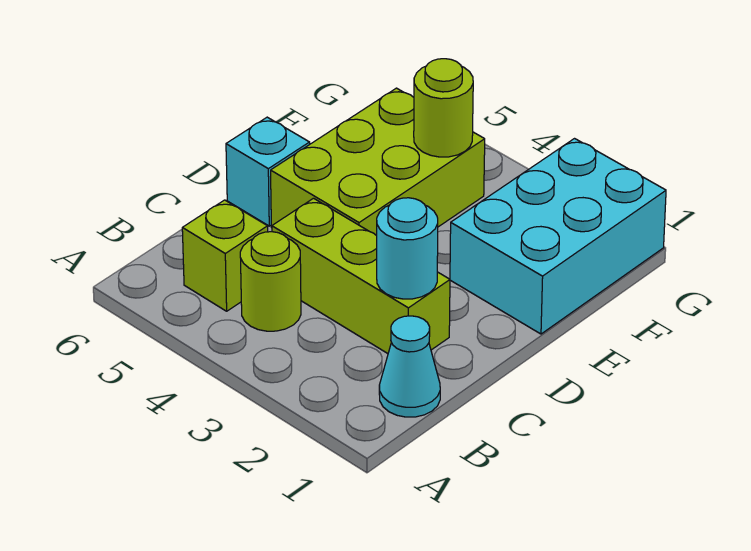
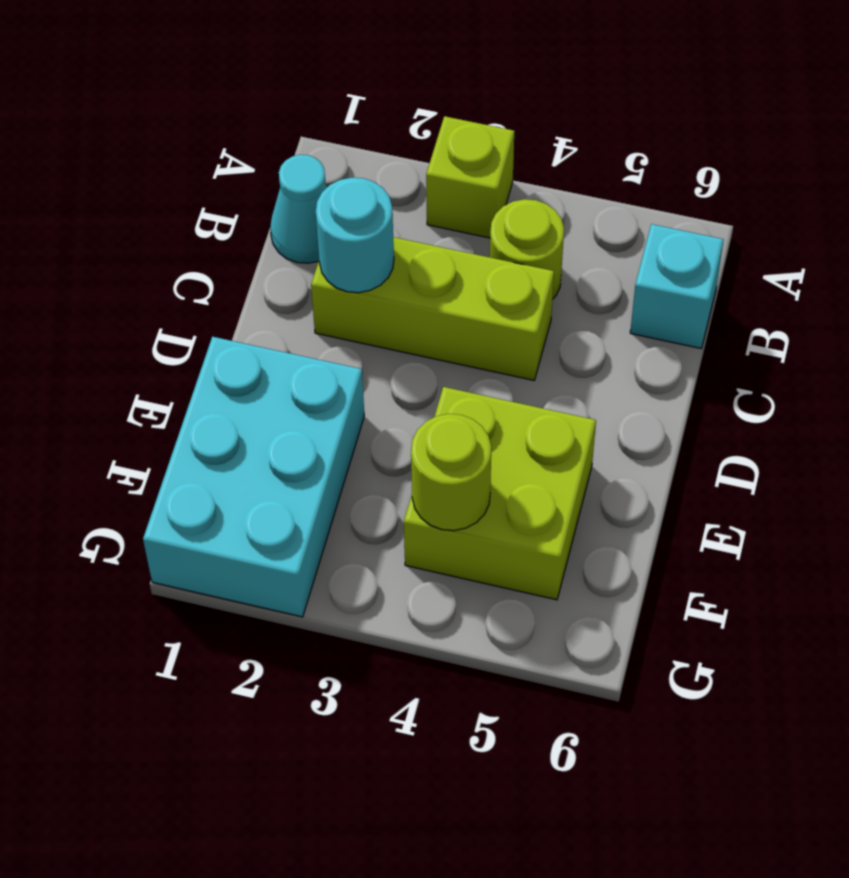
lime 1x1 brick [182,200,268,311] -> lime 1x1 brick moved to [426,116,514,238]
lime 2x3 brick [271,88,485,236] -> lime 2x2 brick [404,387,596,600]
cyan 1x1 brick [226,117,310,226] -> cyan 1x1 brick moved to [630,224,724,348]

